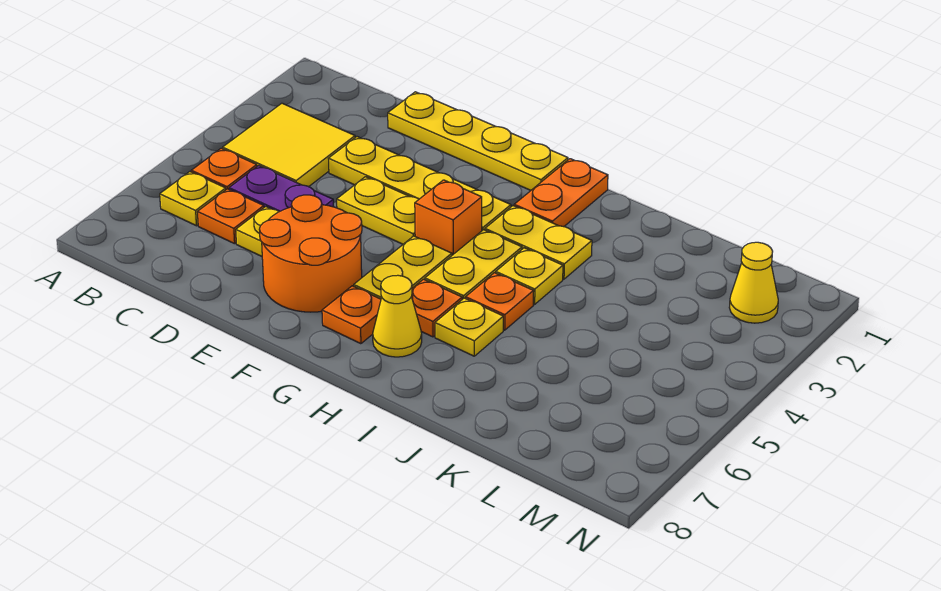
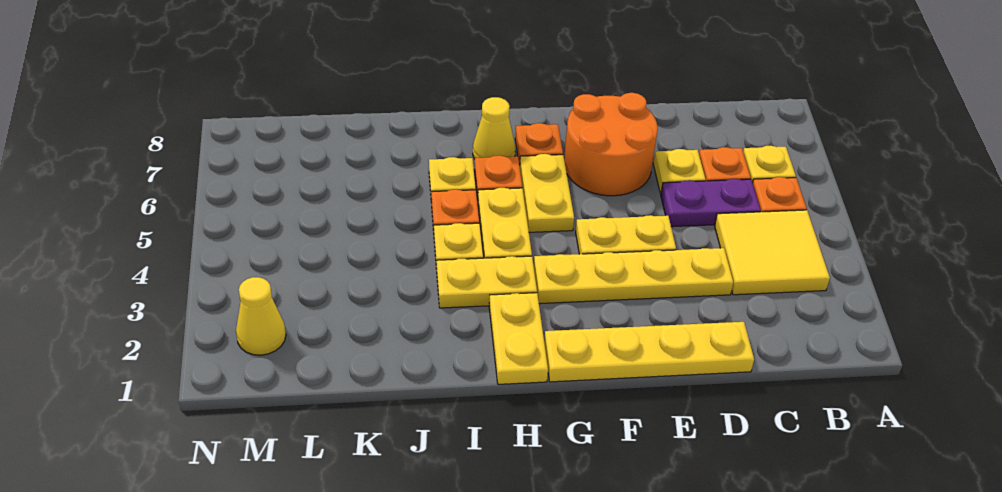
orange 1x1 brick [415,180,482,255] -> none
orange 1x2 plate [514,159,608,227] -> yellow 1x2 plate [489,293,548,384]

